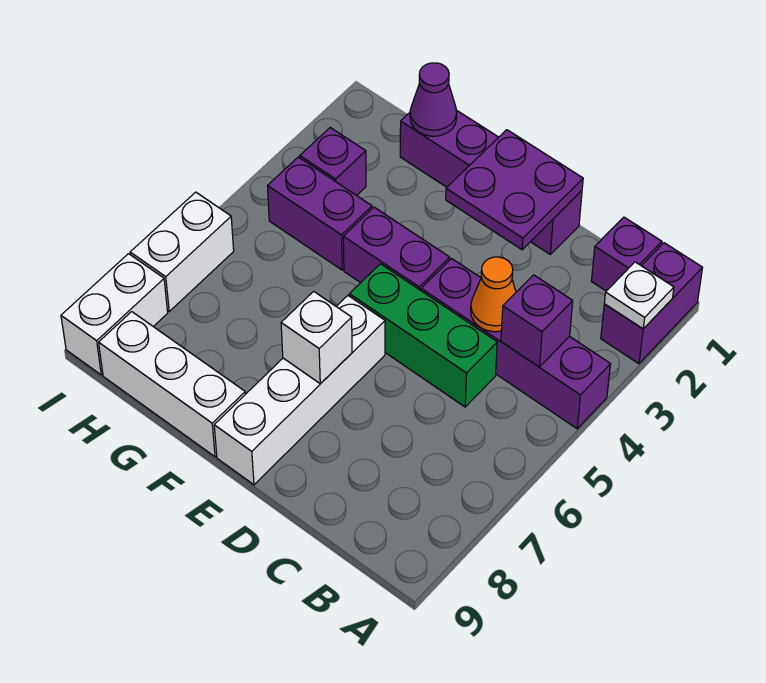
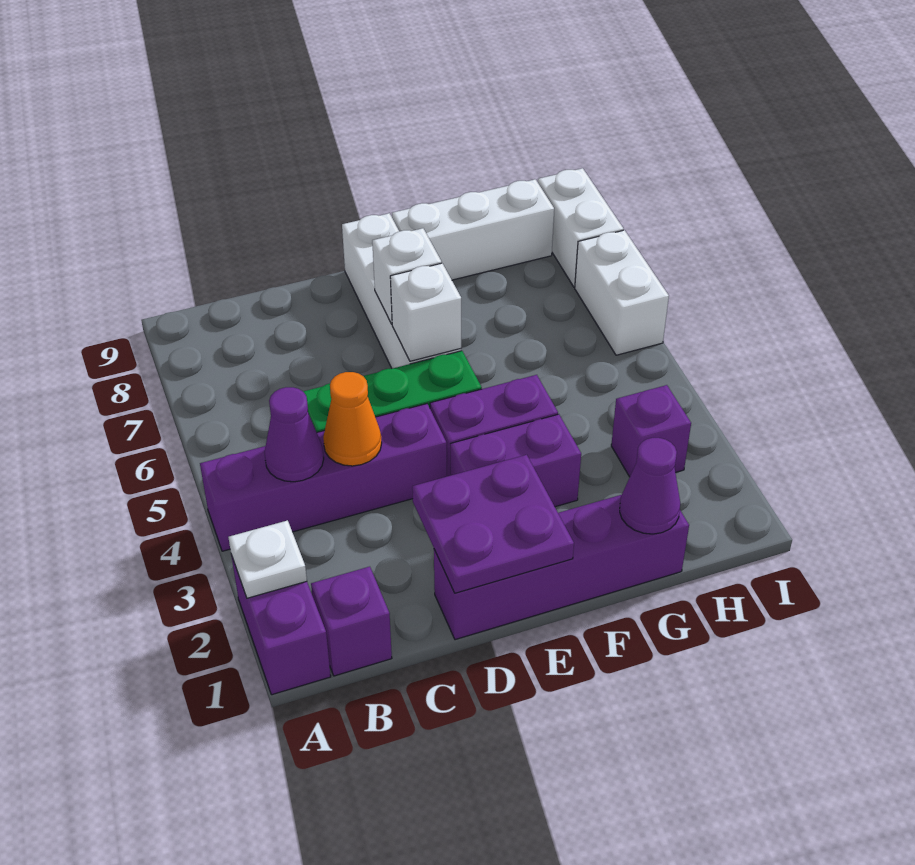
purple 1x1 brick [501,275,573,367] -> purple 1x1 cone [264,387,324,482]
none -> white 1x1 brick [390,263,461,361]
purple 1x2 brick [268,157,372,270] -> purple 1x2 brick moved to [450,414,581,507]

